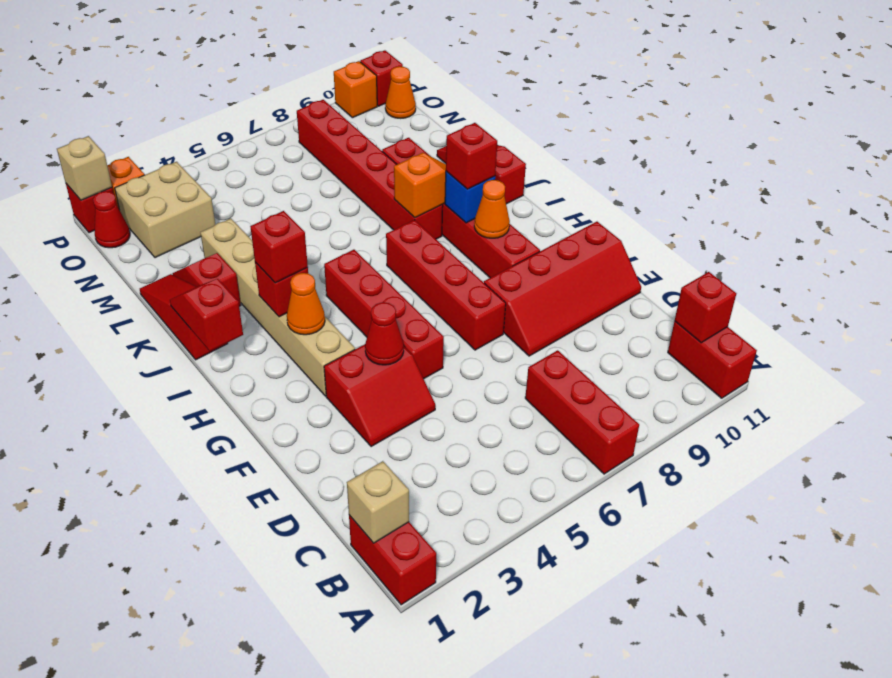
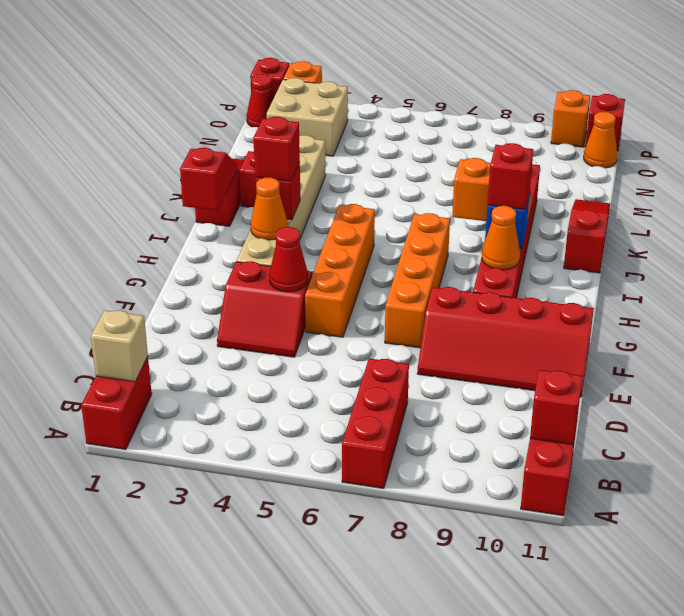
red 1x4 brick [324,250,444,379] -> orange 1x4 brick [305,204,375,337]
red 1x4 brick [386,220,506,350] -> orange 1x4 brick [385,213,450,348]
red 1x6 brick [297,100,443,239] -> none
tan 1x1 brick [57,136,112,200] -> none

